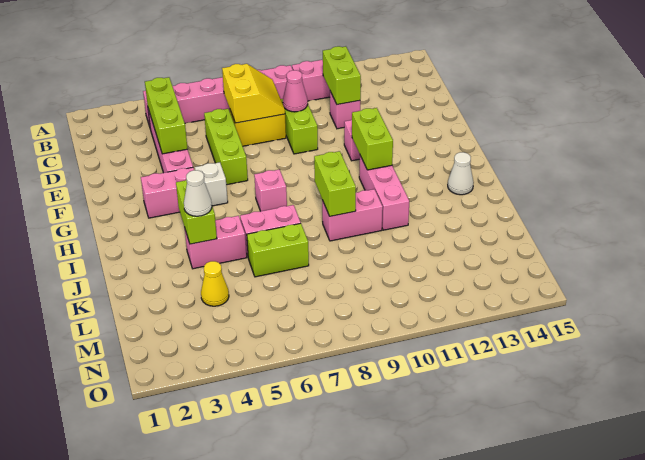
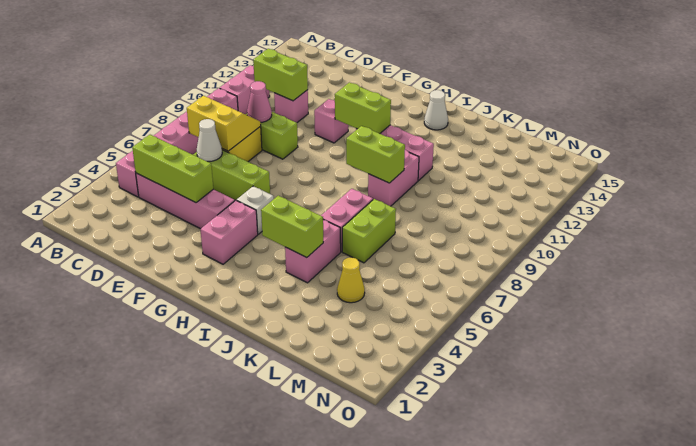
pink 1x1 brick [254,169,287,211] -> none
white 1x1 cone [184,170,212,216] -> white 1x1 cone moved to [197,119,222,161]

